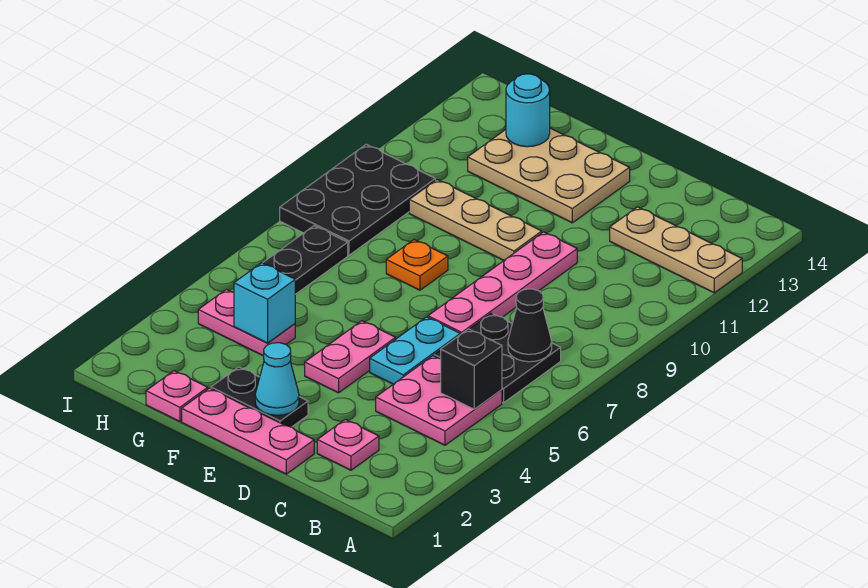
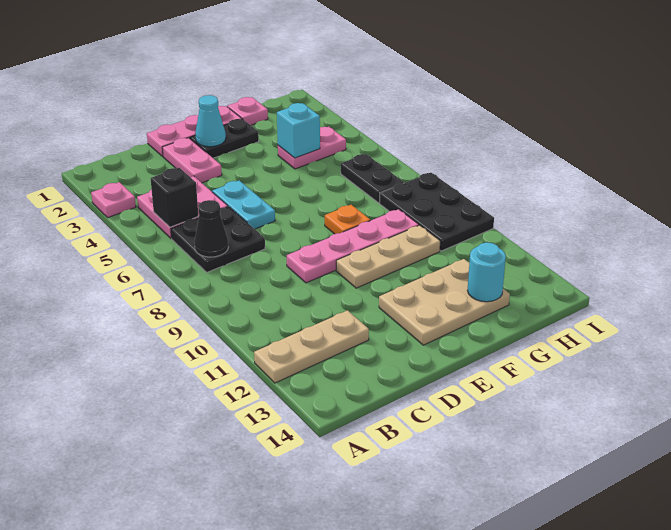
pink 1x1 plate [317,419,379,470] -> pink 1x1 plate moved to [91,182,136,218]
pink 1x4 plate [428,232,577,335] -> pink 1x4 plate turned to [287,209,419,283]
pink 1x2 plate [305,321,396,393] -> pink 1x2 plate moved to [162,138,222,183]

